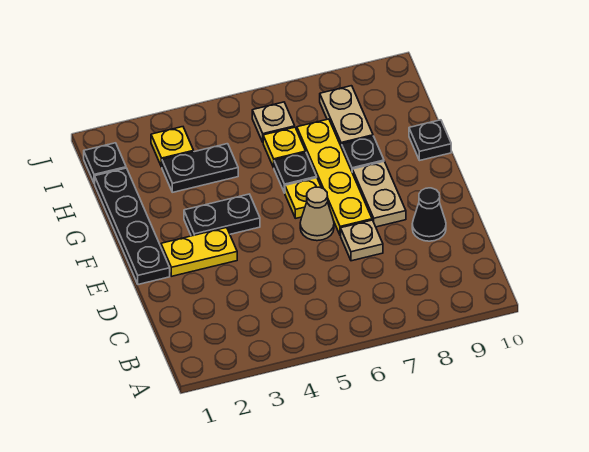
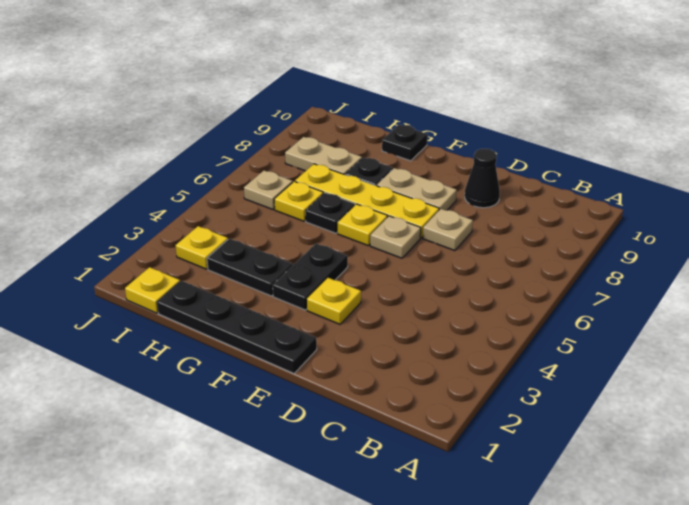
yellow 1x2 plate [161,228,237,276] -> yellow 1x1 plate [307,278,361,324]
tan 1x1 cone [300,187,334,241] -> tan 1x1 plate [370,216,421,258]
black 1x2 plate [162,144,238,192] -> black 1x2 plate turned to [207,238,293,296]
black 1x1 plate [84,143,126,184] -> yellow 1x1 plate [125,267,180,313]

